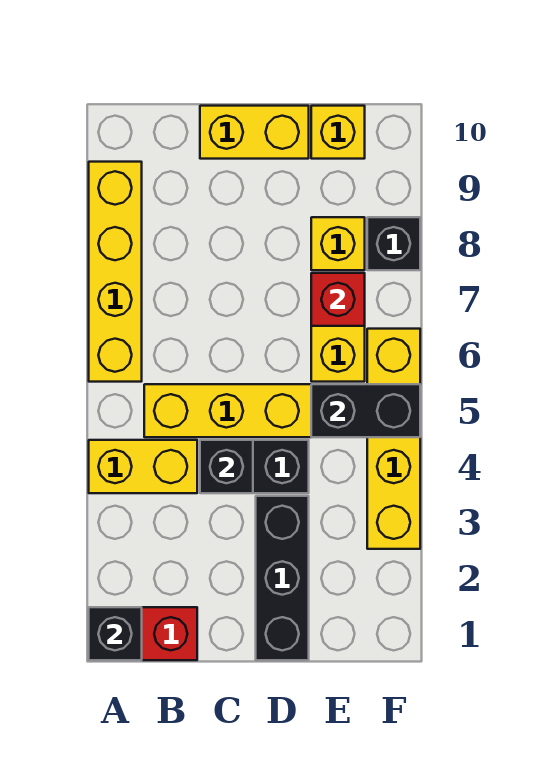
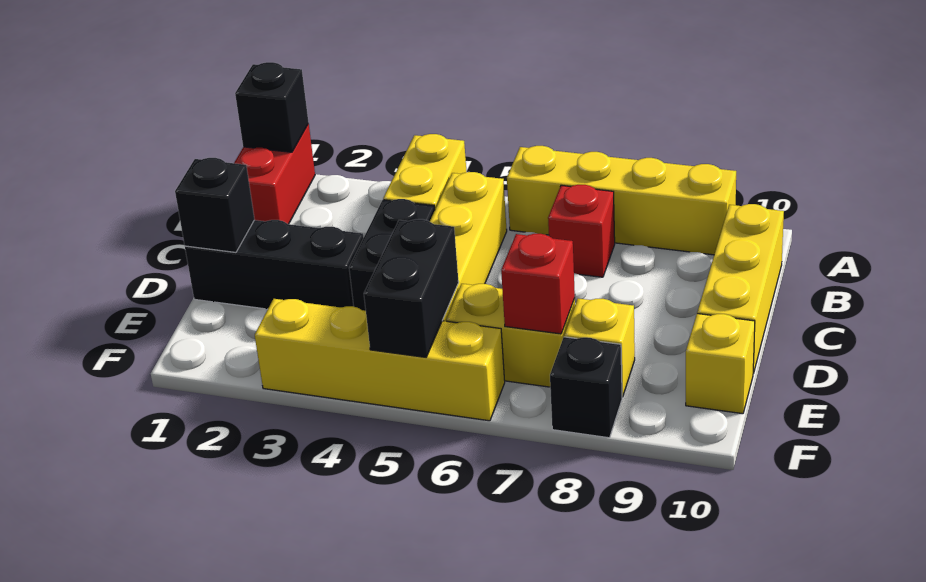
none -> red 1x1 brick [548,185,615,277]
black 1x1 brick [200,440,253,493] -> black 1x1 brick moved to [175,158,255,252]
yellow 1x2 brick [200,106,309,159] -> yellow 1x3 brick [697,204,784,373]

